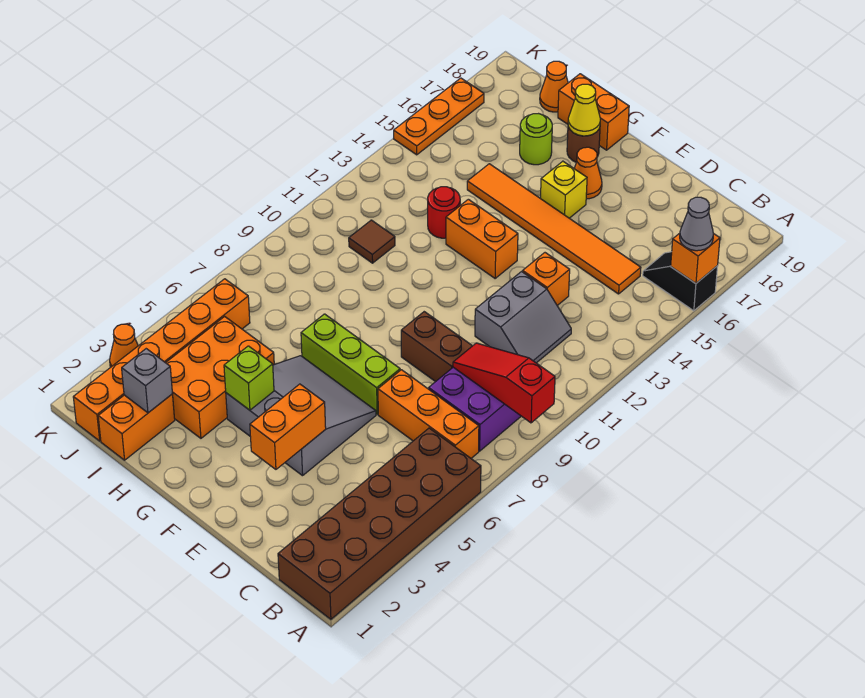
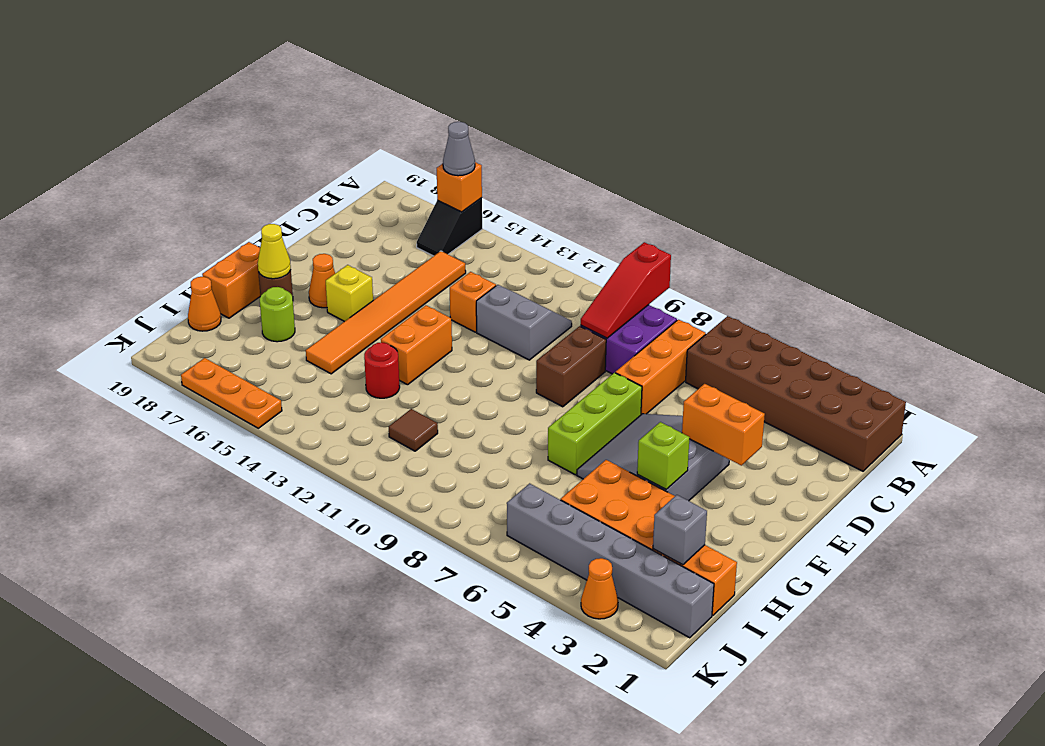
orange 1x6 brick [73,279,250,441] -> grey 1x6 brick [507,483,714,638]

